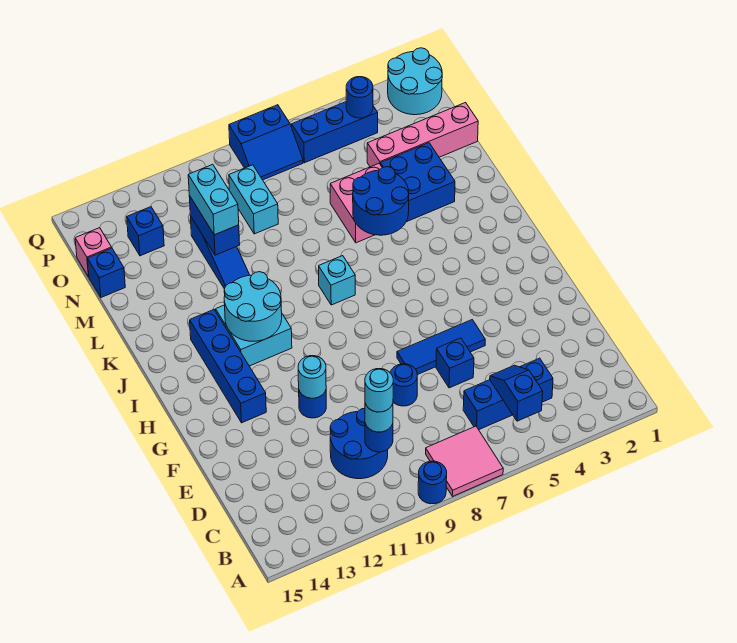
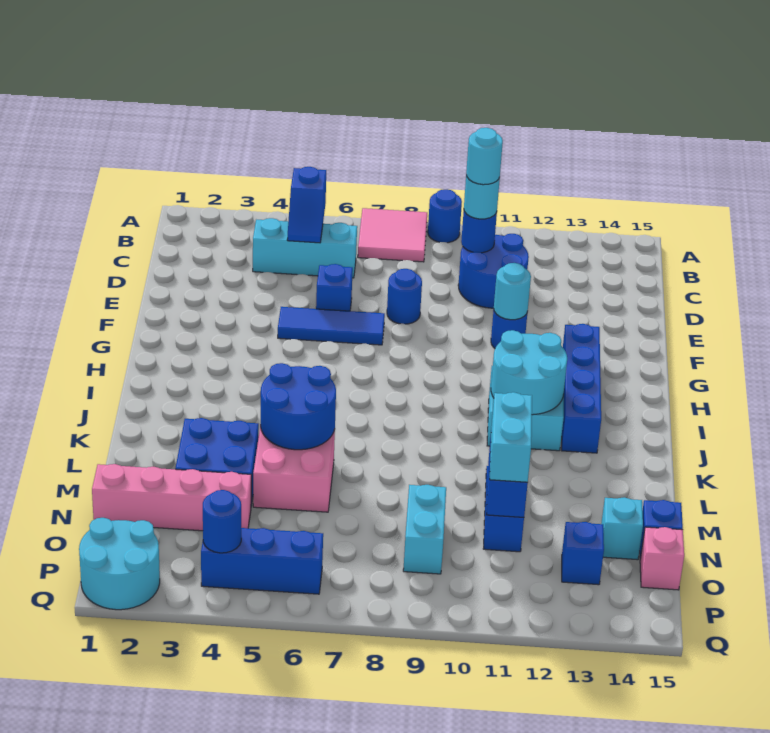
blue 1x3 brick [463,358,553,430] -> cyan 1x3 brick [253,218,357,278]
cyan 1x1 brick [319,256,355,305] -> cyan 1x1 brick moved to [601,497,643,560]
blue 2x2 slope [229,105,303,180] -> none

